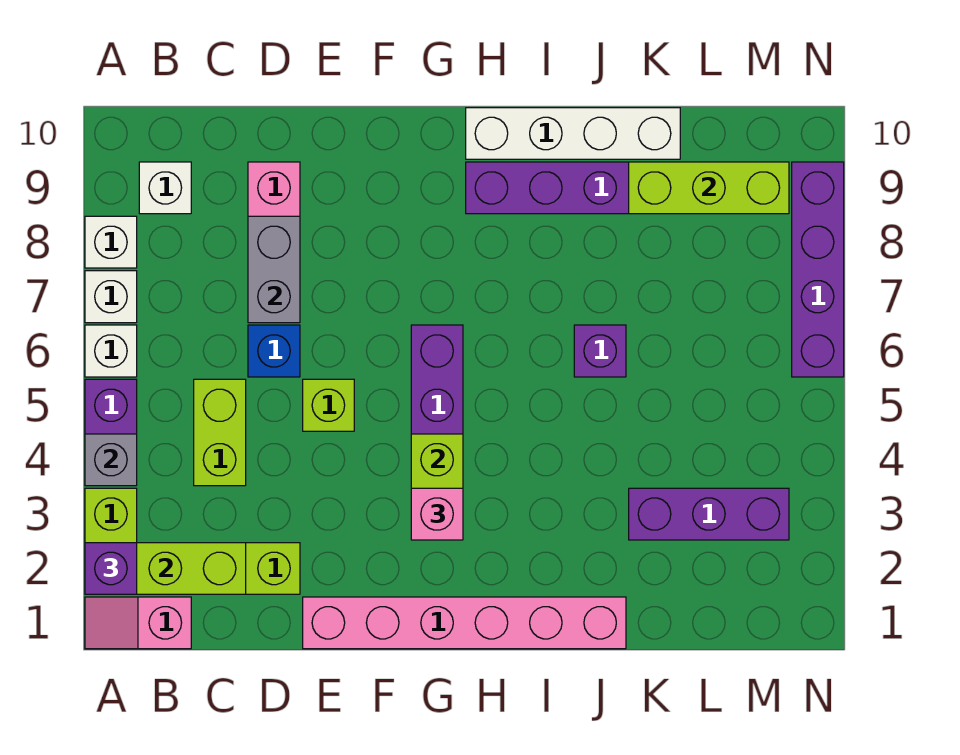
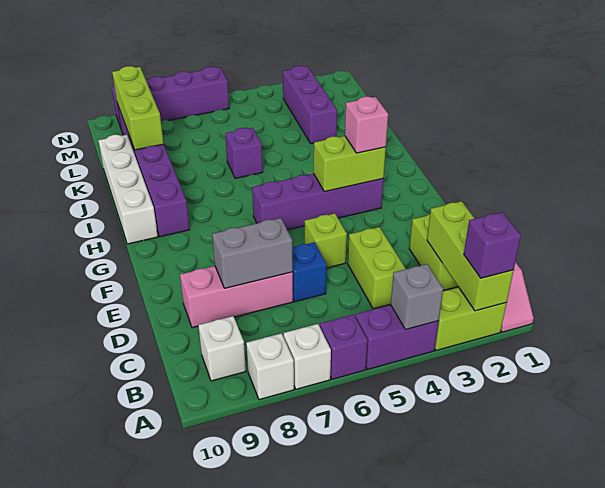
white 1x1 brick [85,325,137,377] -> purple 1x1 brick [320,315,368,379]
lime 1x2 brick [194,379,246,486] -> lime 1x2 brick turned to [348,227,406,309]
pink 1x6 brick [303,597,626,649] -> none

